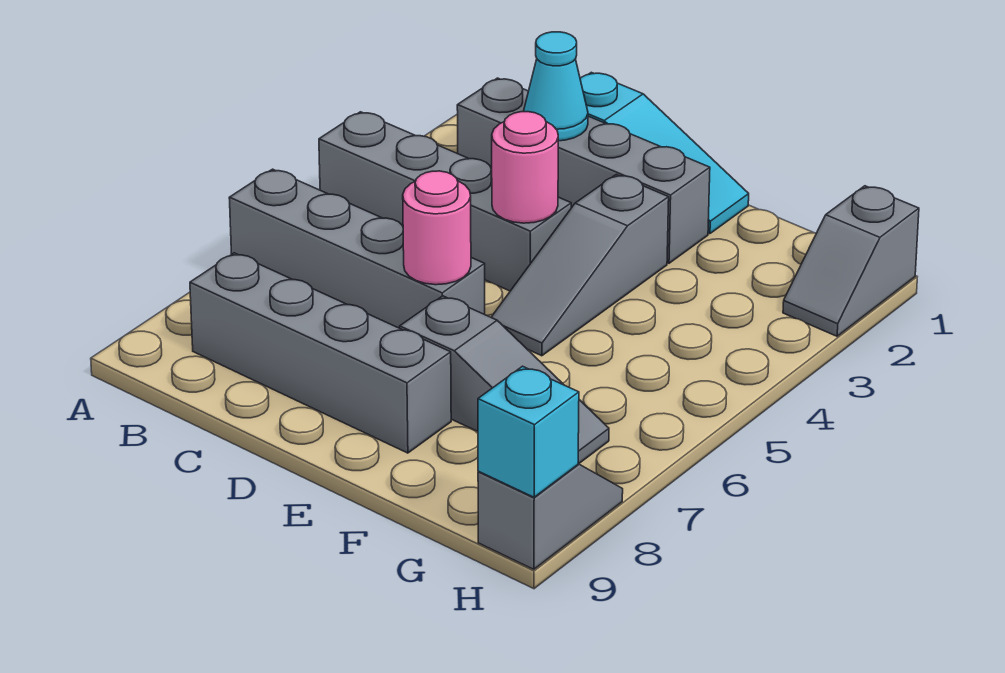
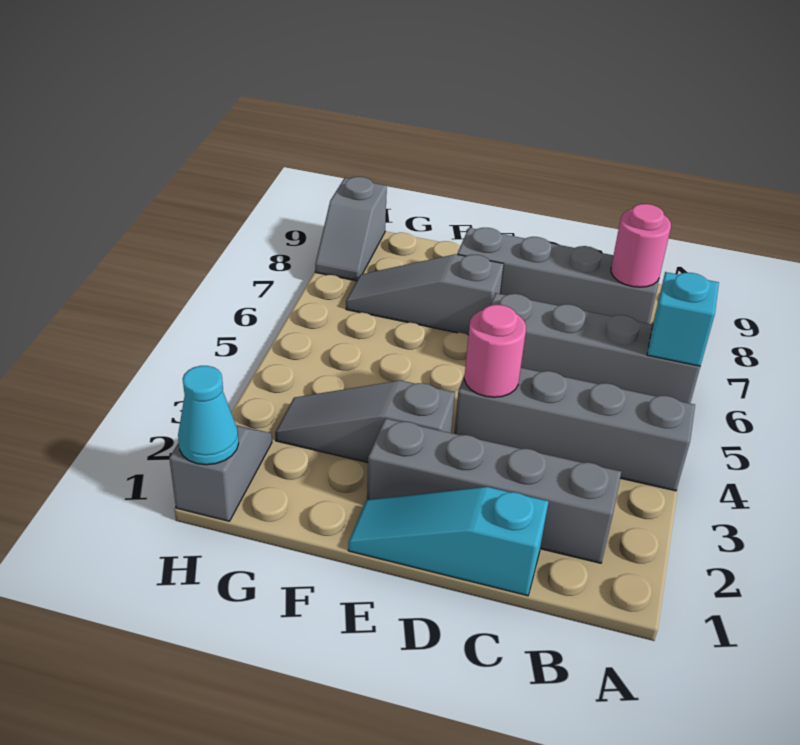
cyan 1x1 cone [523,32,588,141] -> cyan 1x1 cone moved to [178,366,239,465]
pink 1x1 round brick [403,171,471,285] -> pink 1x1 round brick moved to [611,204,671,287]
grey 1x3 slope [491,175,669,356] -> grey 1x3 slope turned to [275,380,455,462]
cyan 1x1 brick [478,366,579,497] -> cyan 1x1 brick moved to [647,272,719,366]

